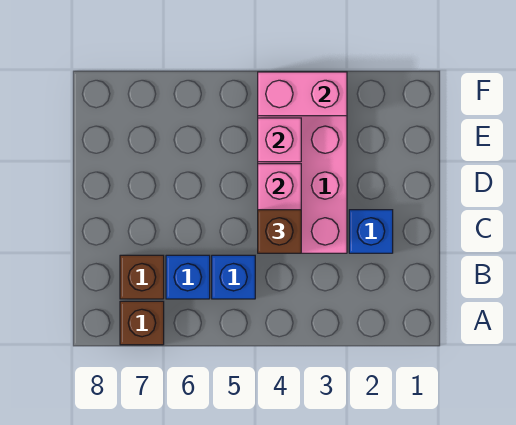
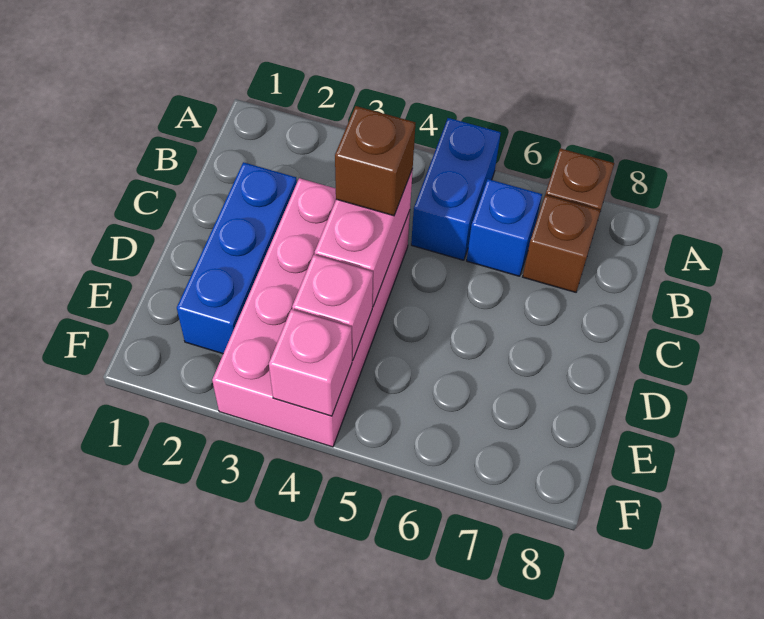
blue 1x1 brick [212,255,255,299] -> blue 1x2 brick [411,118,501,260]
blue 1x1 brick [349,210,393,253] -> blue 1x3 brick [177,162,297,354]
pink 1x2 brick [258,72,347,116] -> pink 1x1 brick [269,309,352,416]

